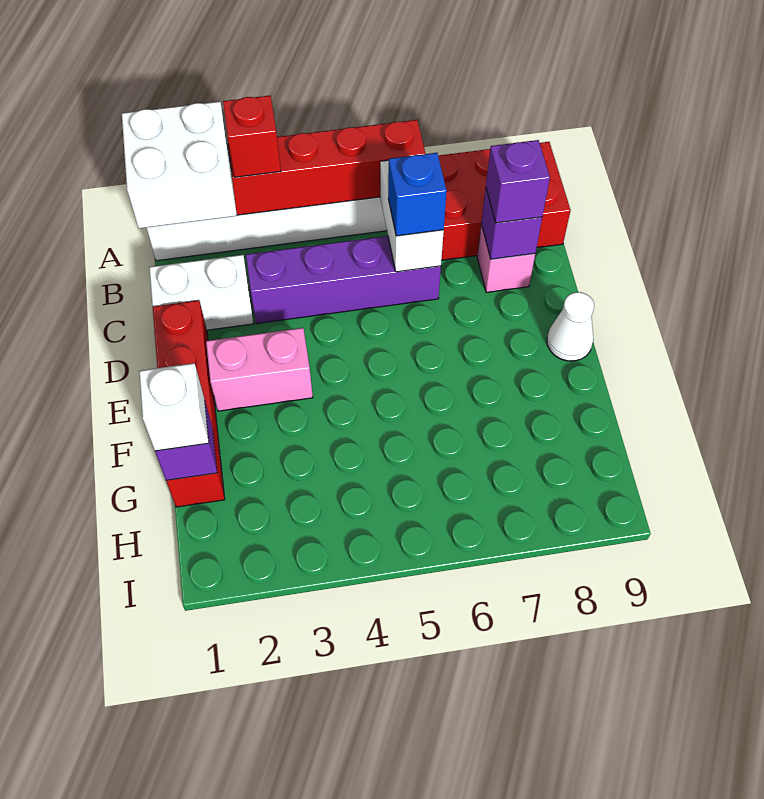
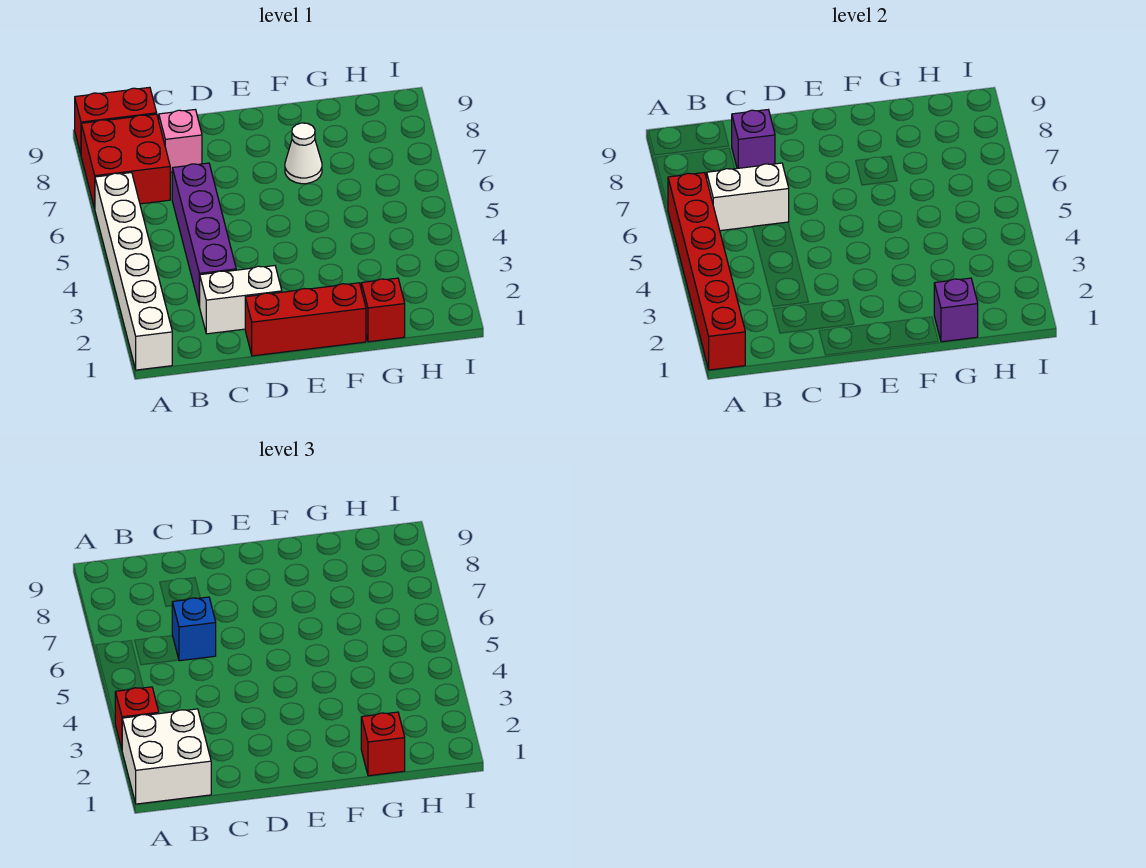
white 1x2 brick [149,255,254,330] -> white 1x2 brick turned to [200,266,282,334]
purple 1x1 brick [486,140,550,223] -> none
pink 1x2 brick [206,328,313,411] -> none
white 1x1 cone [547,292,594,361] -> white 1x1 cone moved to [285,123,322,184]
white 1x1 brick [139,363,209,451] -> red 1x1 brick [361,712,405,776]

